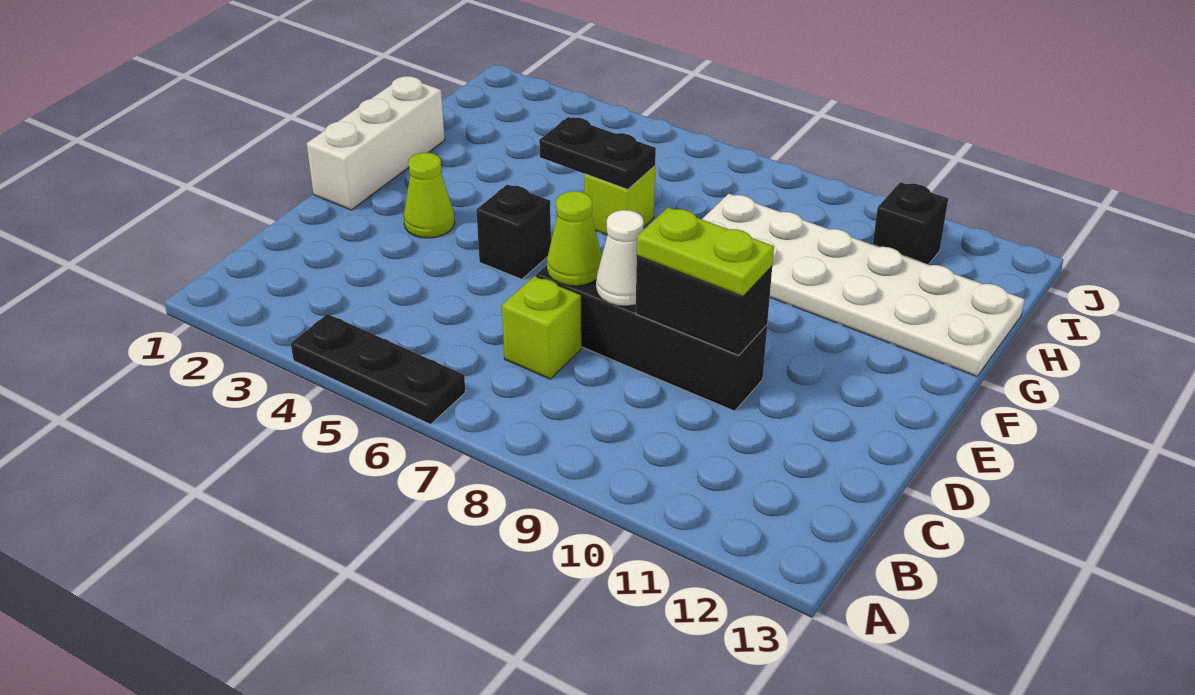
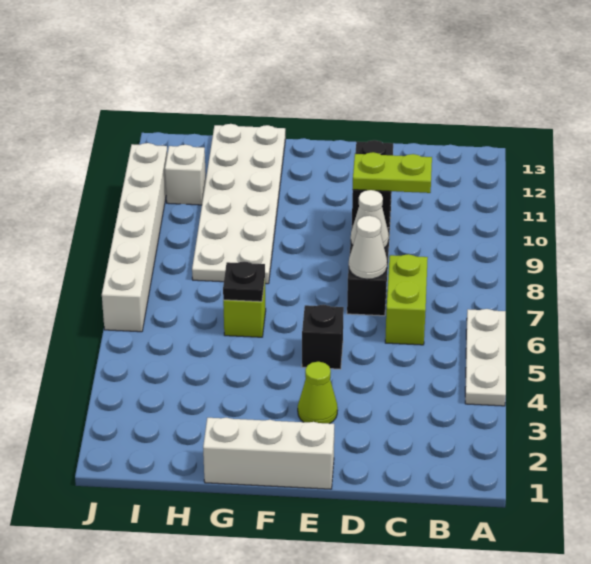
black 1x3 plate [291,314,465,424] -> white 1x3 plate [465,309,506,406]
lime 1x1 brick [502,276,582,379] -> lime 1x2 brick [385,254,428,345]
lime 1x1 cone [547,191,602,286] -> white 1x1 cone [349,216,387,279]
lime 1x2 plate [637,207,774,296] -> lime 1x2 plate turned to [353,152,432,193]
black 1x2 plate [539,117,656,189] -> black 1x1 plate [223,262,265,302]
black 1x1 brick [873,182,948,265] -> white 1x1 brick [165,145,206,205]
none -> white 1x6 brick [102,143,167,332]

